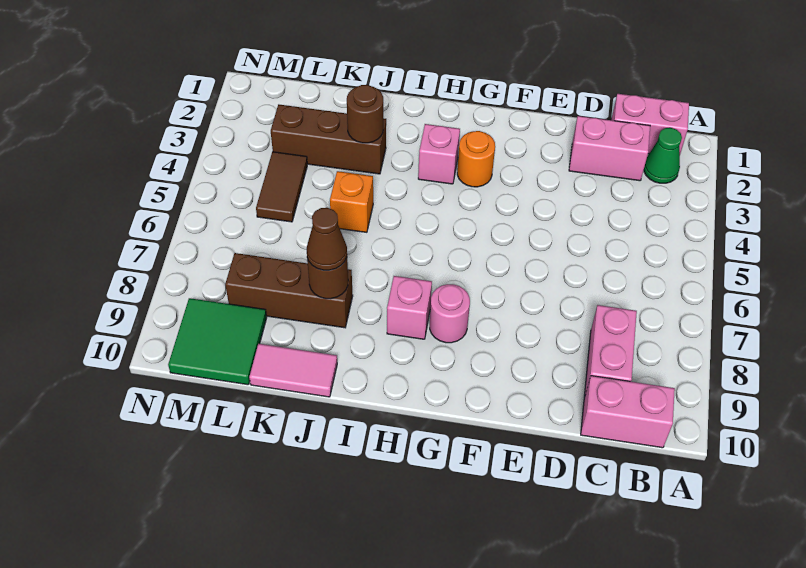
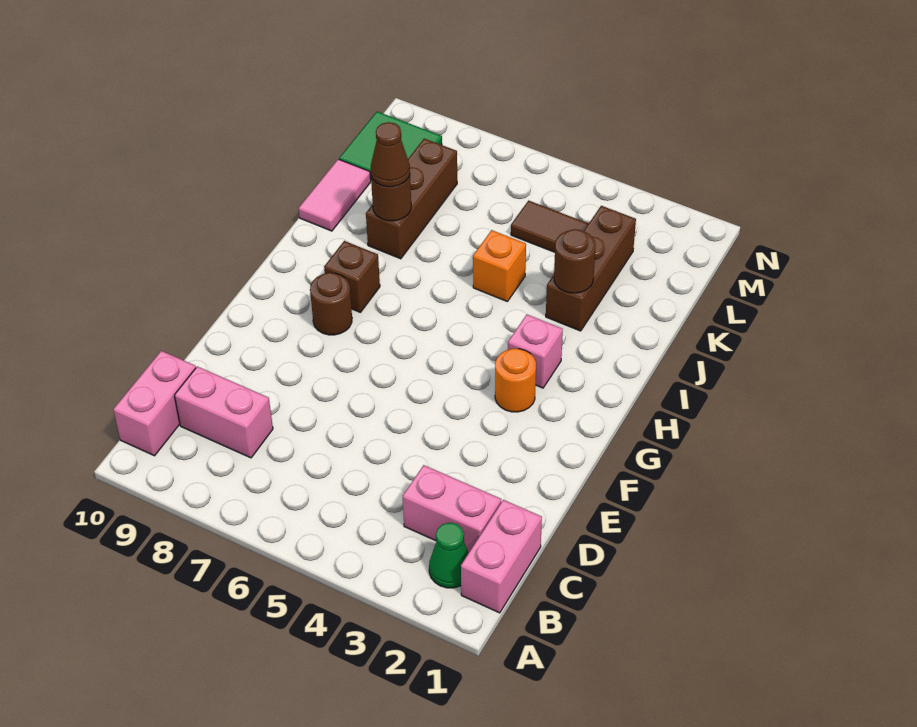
pink 1x2 brick [569,116,650,181] -> pink 1x2 brick turned to [403,465,501,553]
pink 1x1 round brick [430,284,470,343] -> brown 1x1 round brick [310,273,352,335]
pink 1x1 brick [387,276,432,339] -> brown 1x1 brick [324,241,380,312]

